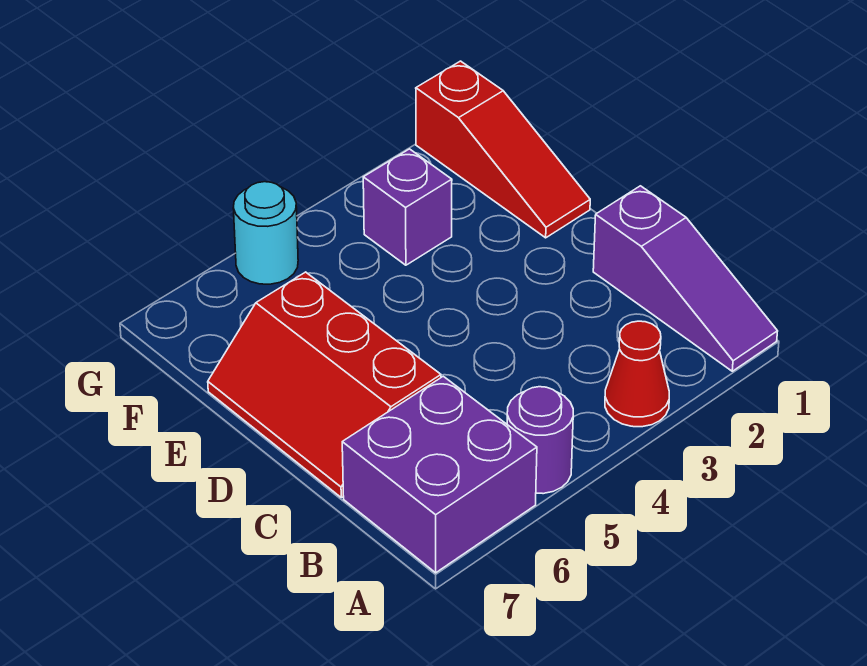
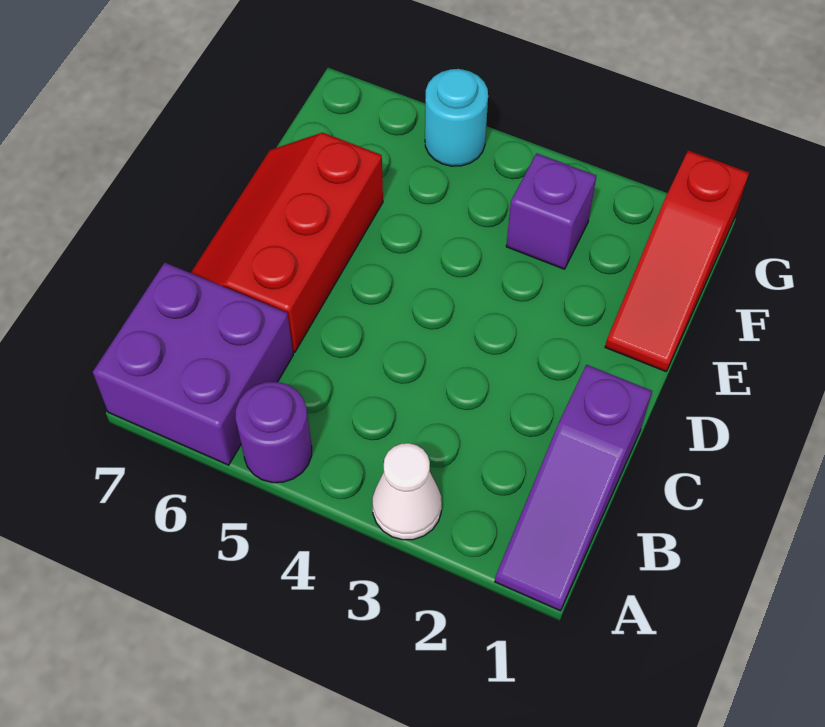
red 1x1 cone [605,321,669,427] -> white 1x1 cone [372,443,442,540]

